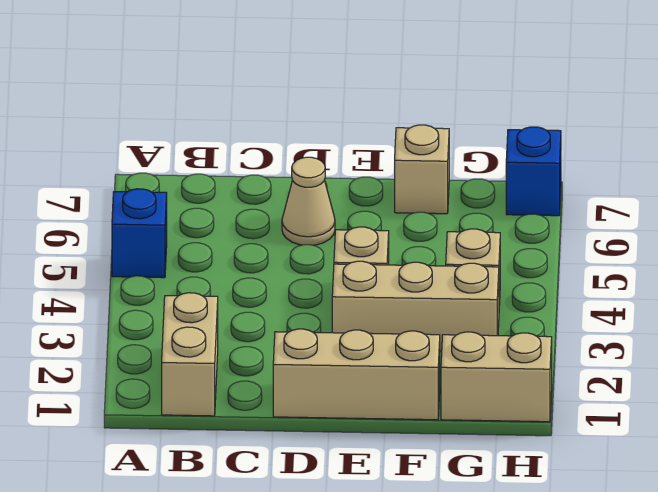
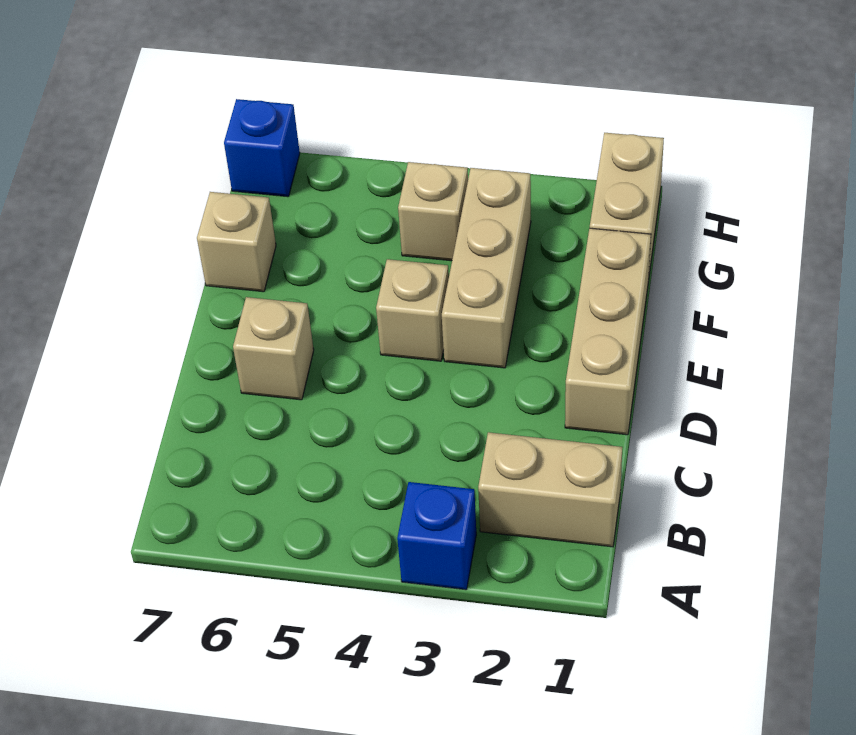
blue 1x1 brick [112,189,167,278] -> blue 1x1 brick moved to [397,482,476,590]
tan 1x1 cone [282,157,335,245] -> tan 1x1 brick [233,297,314,400]

